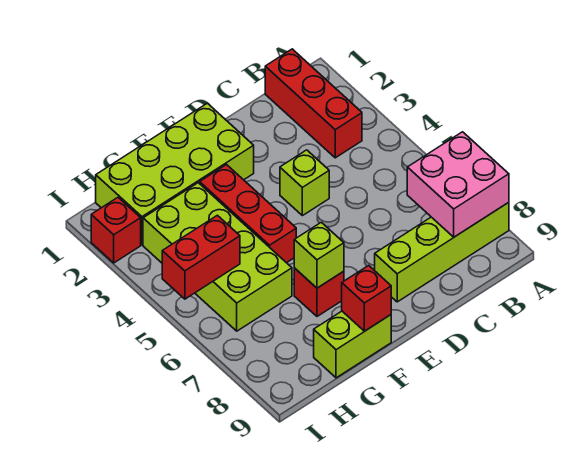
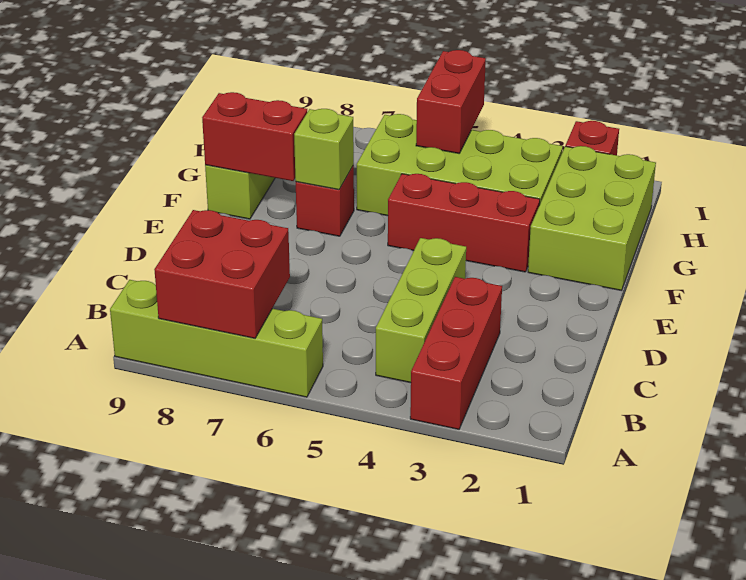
pink 2x2 brick [407,132,509,237] -> red 2x2 brick [154,210,290,338]
lime 1x4 brick [375,202,509,302] -> lime 1x4 brick turned to [110,280,323,397]
red 1x3 brick [265,49,362,158] -> red 1x3 brick turned to [410,277,502,429]
lime 1x1 brick [280,150,329,216] -> lime 1x3 brick [376,238,466,383]
lime 2x4 brick [96,103,254,245] -> lime 2x3 brick [528,146,656,291]
red 1x1 brick [342,265,391,331] -> red 1x2 brick [202,92,307,181]

